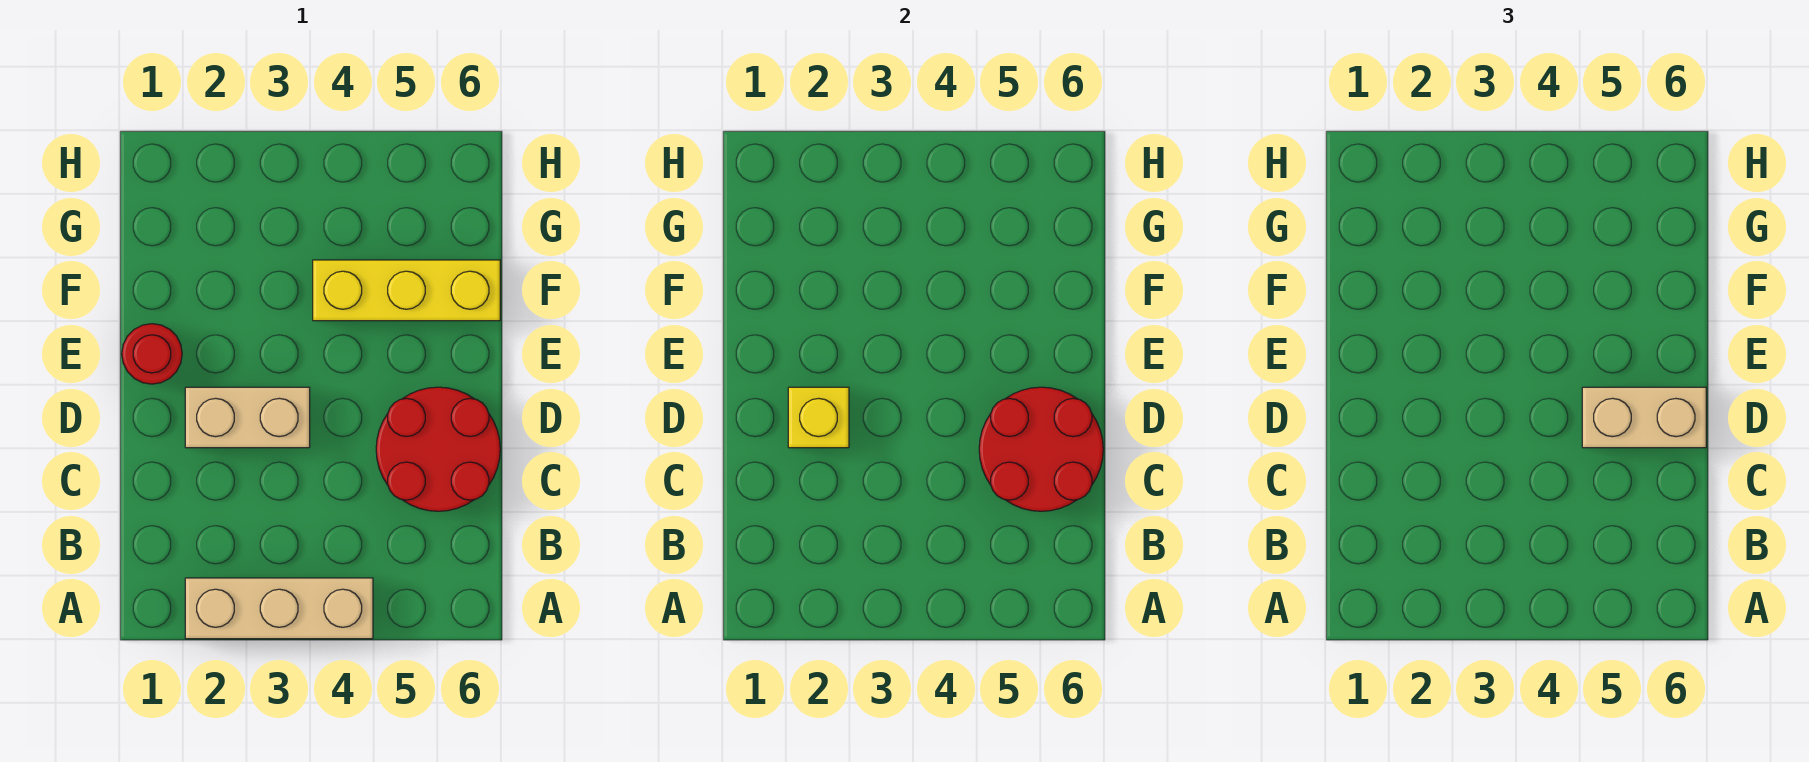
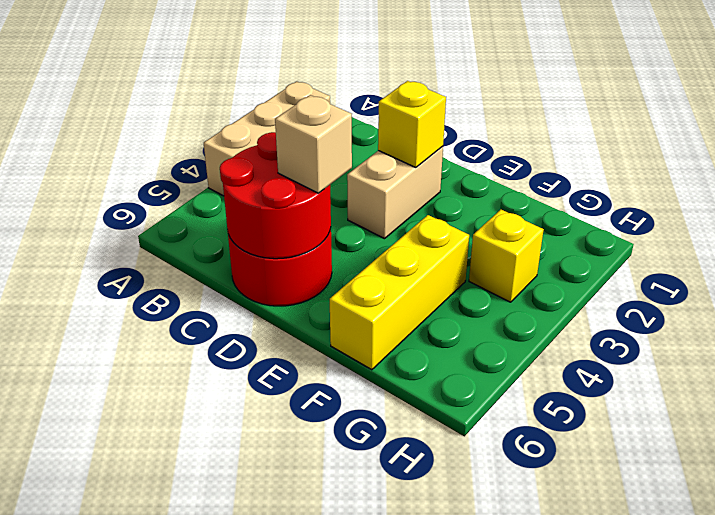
tan 1x2 brick [1582,387,1706,448] -> tan 1x1 brick [275,95,352,193]
red 1x1 round brick [122,324,182,384] -> none
none -> yellow 1x1 brick [469,210,544,302]

